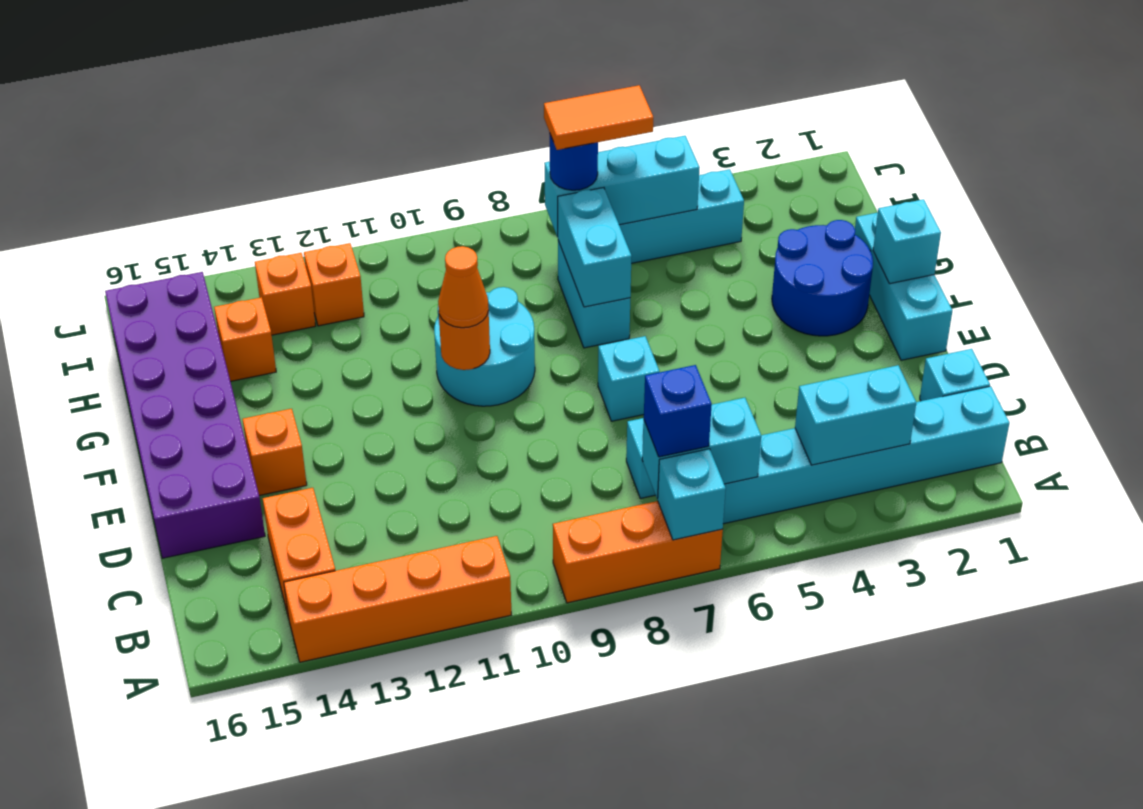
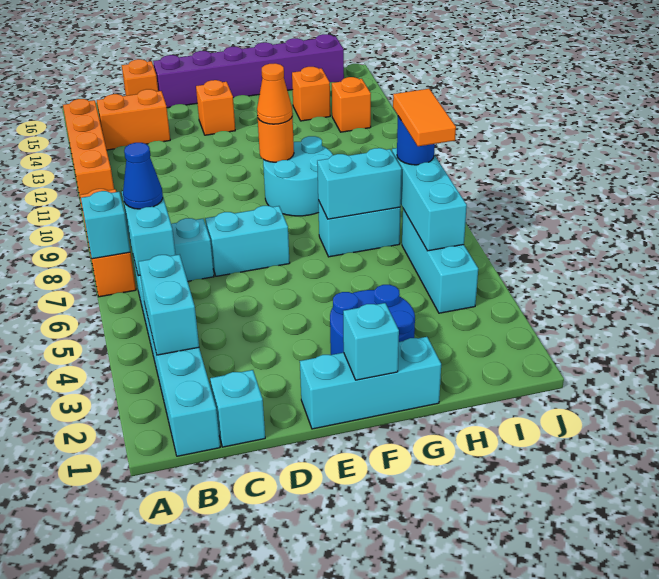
blue 1x1 brick [644,365,712,457] -> blue 1x1 cone [123,143,163,209]
purple 2x6 brick [105,272,265,558] -> purple 1x6 brick [153,34,344,108]
cyan 1x1 brick [598,336,660,421] -> cyan 1x2 brick [205,206,290,276]
orange 1x1 brick [304,243,364,326] -> orange 1x1 brick moved to [122,59,158,96]

